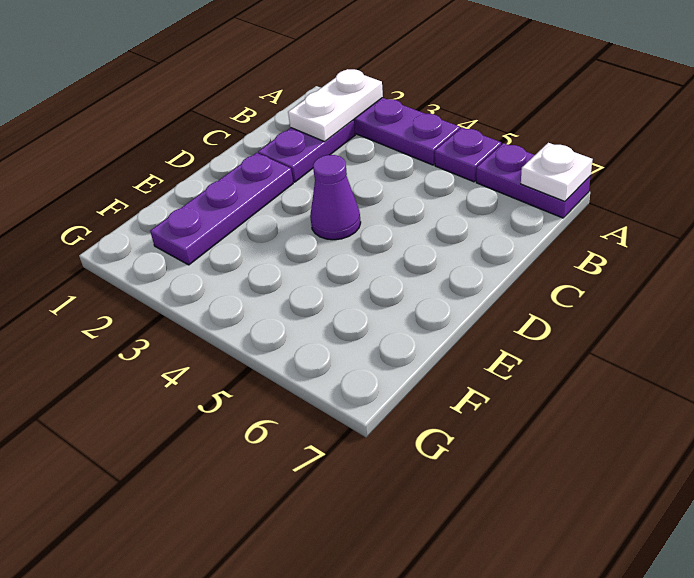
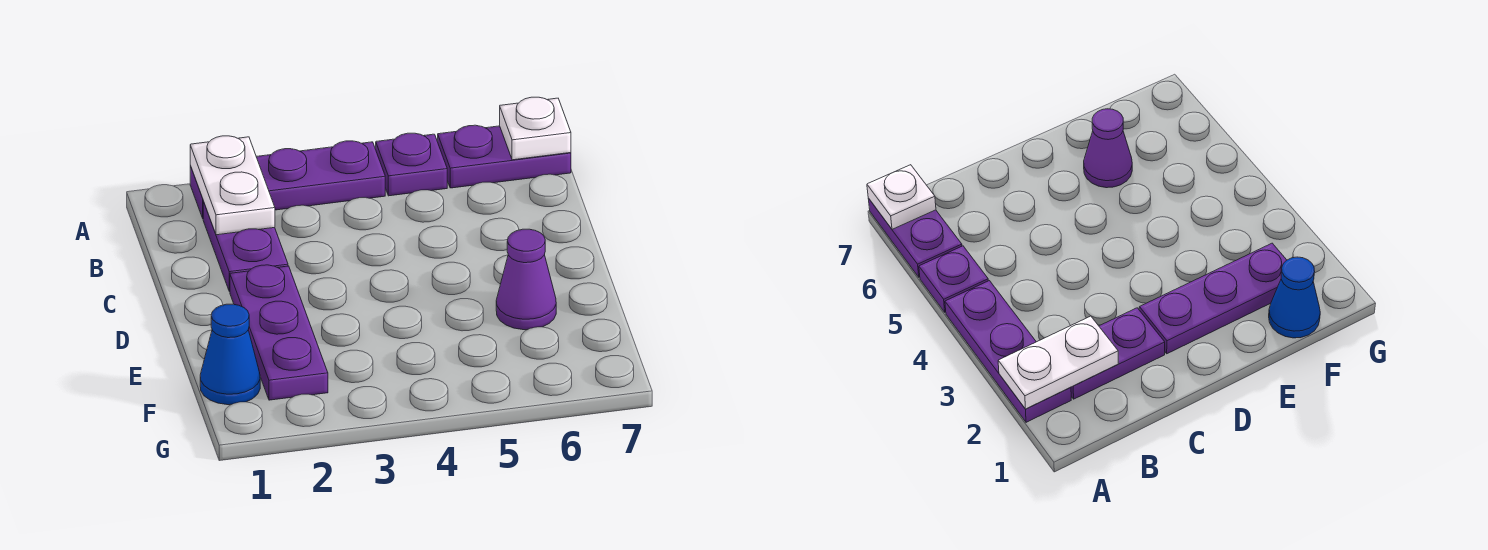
purple 1x1 cone [310,155,361,240] -> purple 1x1 cone moved to [496,229,556,330]
none -> blue 1x1 cone [200,304,260,405]

